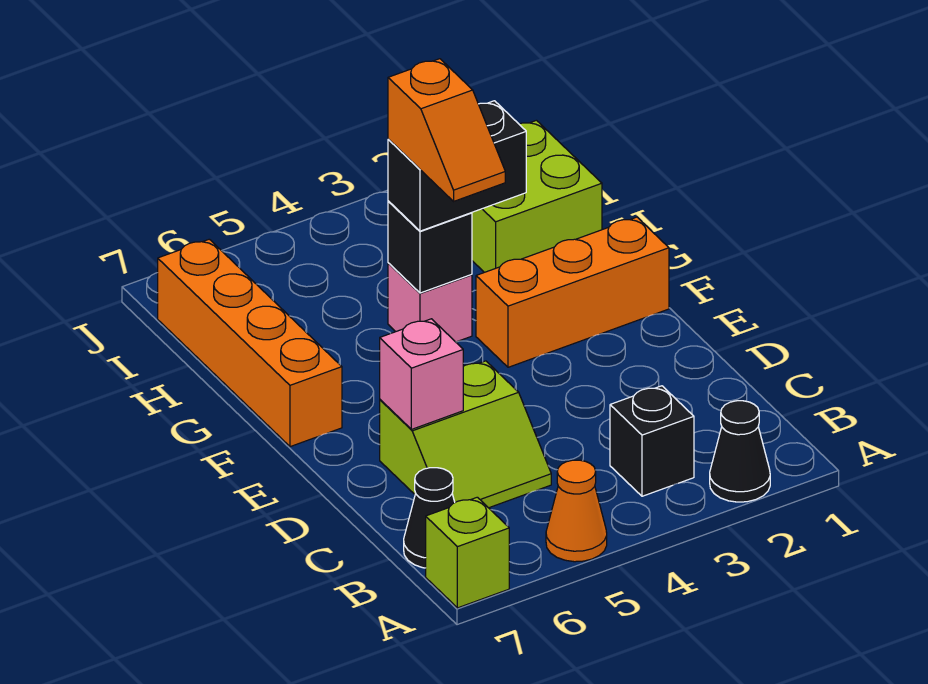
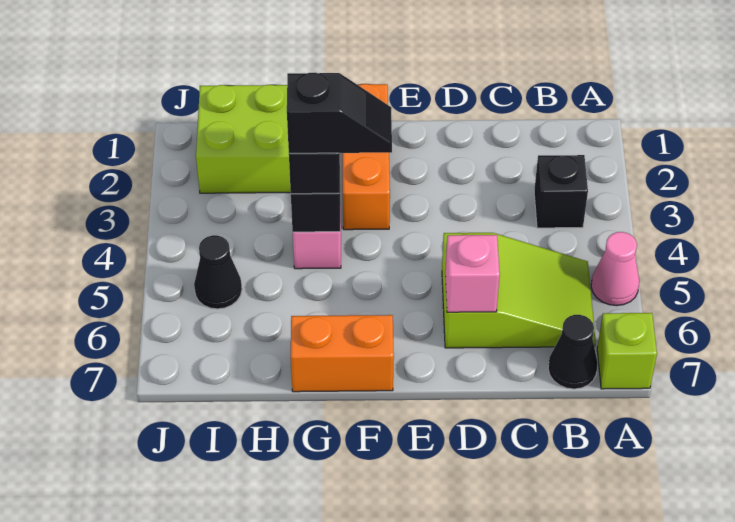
black 1x1 cone [710,401,770,502] -> black 1x1 cone moved to [194,235,242,309]
orange 1x1 cone [546,460,607,562] -> pink 1x1 cone [591,232,639,306]
lime 2x2 slope [380,361,551,508] -> lime 2x3 slope [442,233,596,348]
orange 1x2 slope [388,59,505,201] -> black 1x2 slope [287,73,392,153]
orange 1x4 brick [158,239,342,447] -> orange 1x2 brick [291,315,394,392]

